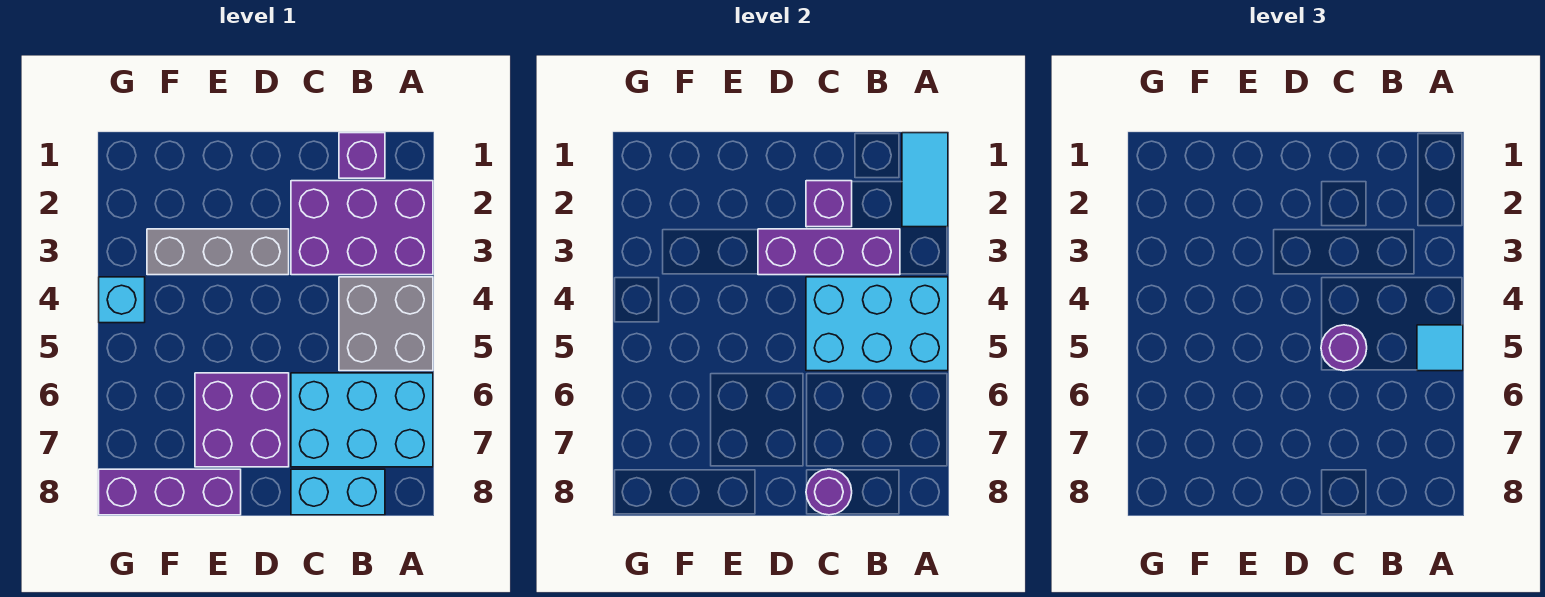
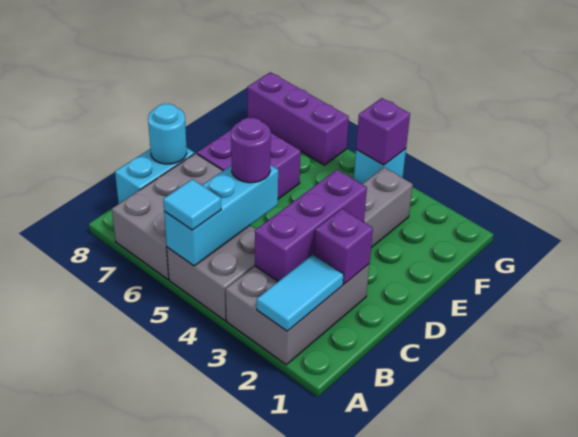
cyan 1x2 tile [902,133,948,227] -> cyan 1x2 tile turned to [257,255,344,331]
purple 2x3 brick [291,181,433,275] -> grey 2x3 brick [226,264,369,365]
cyan 2x3 brick [806,277,948,371] -> cyan 1x3 brick [164,165,278,266]
cyan 2x3 brick [291,373,433,467] -> grey 2x3 brick [112,153,223,279]
purple 1x1 brick [339,133,385,178] -> purple 1x1 brick moved to [356,98,410,165]
purple 1x1 round brick [806,469,852,515] -> cyan 1x1 round brick [148,104,187,164]
purple 1x3 brick [99,469,241,515] -> purple 1x3 brick turned to [248,72,349,165]

